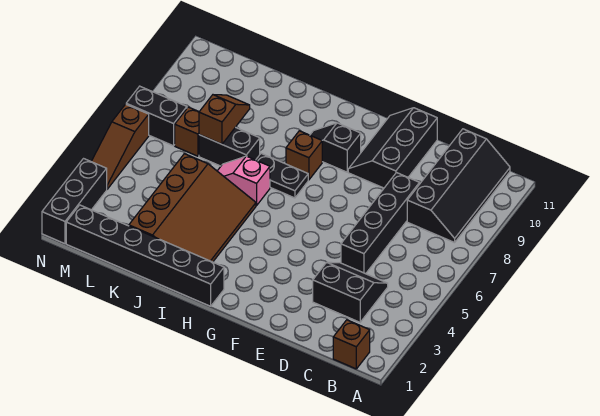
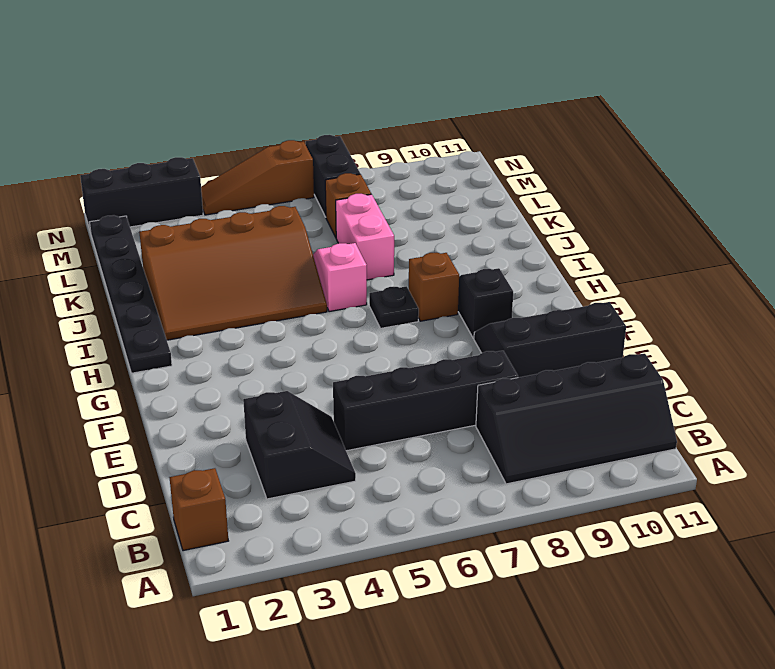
black 1x6 brick [66,205,224,306] -> black 1x6 plate [89,215,172,373]
black 1x2 plate [256,154,308,198] -> black 1x1 plate [369,286,419,328]
black 1x2 brick [199,127,260,166] -> pink 1x2 brick [336,194,394,280]
brown 1x2 slope [199,95,250,144] -> none

